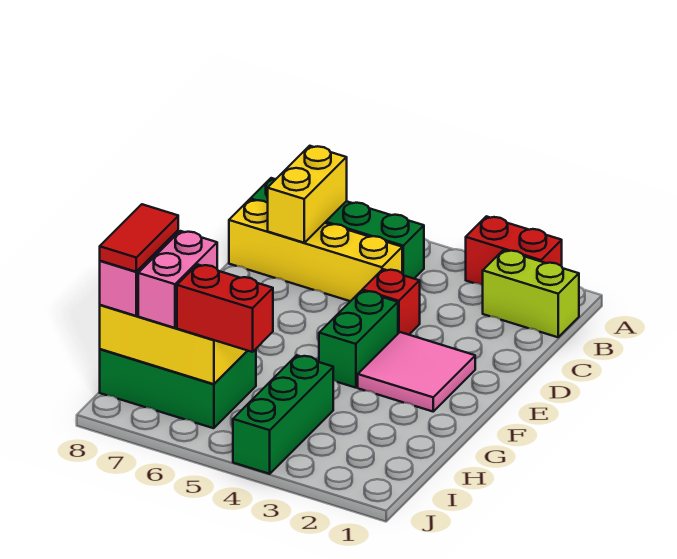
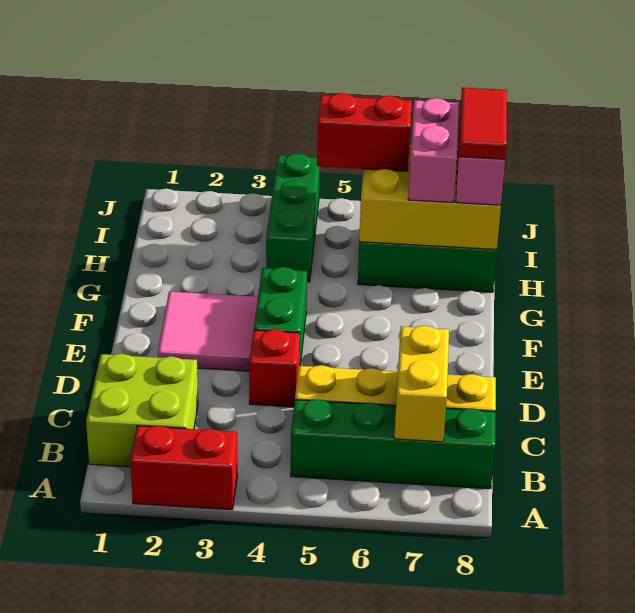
lime 1x2 brick [483,250,579,337] -> lime 2x2 brick [86,354,198,467]

